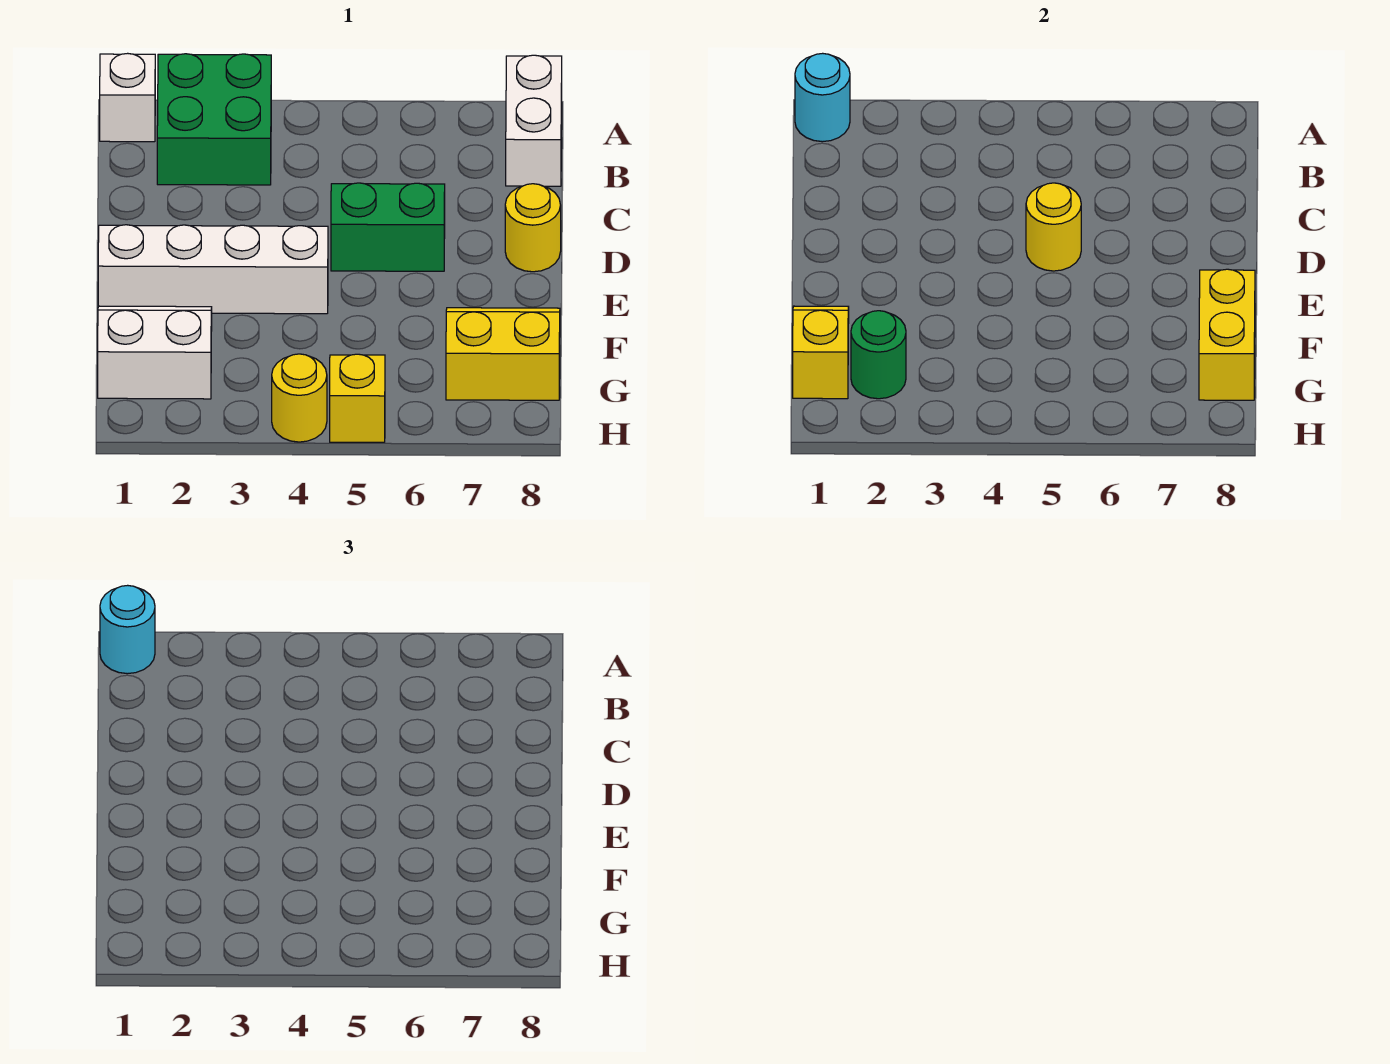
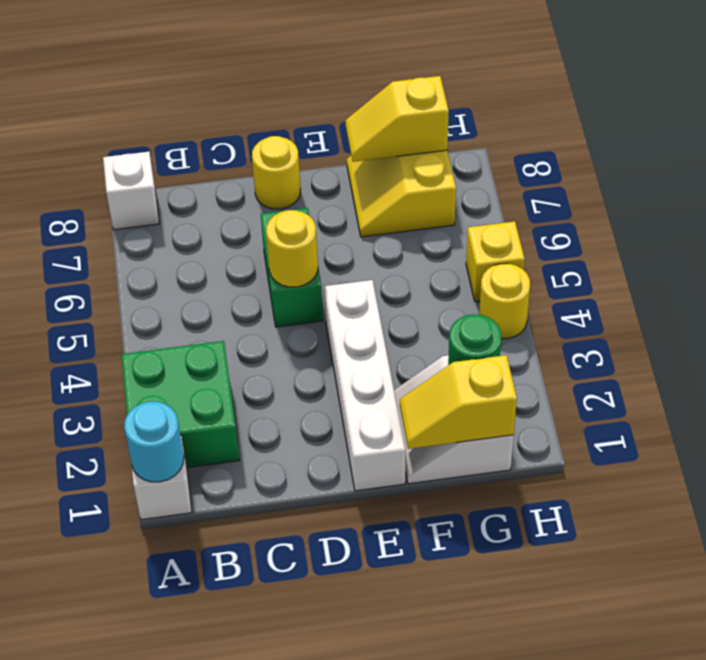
cyan 1x1 round brick [100,585,155,674] -> none
white 1x2 brick [506,55,562,186] -> white 1x1 brick [103,152,159,230]
yellow 1x2 brick [1199,269,1255,400] -> yellow 1x2 slope [346,76,449,162]

